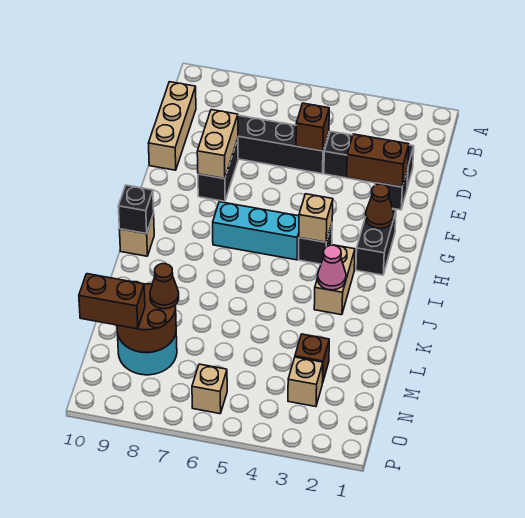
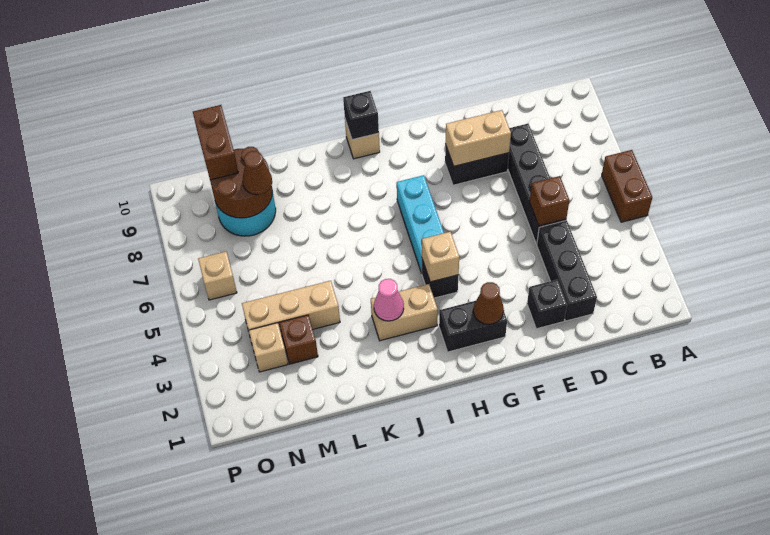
tan 1x3 brick [148,82,196,170] -> tan 1x3 brick moved to [242,281,340,336]
brown 1x2 brick [347,134,409,187] -> brown 1x2 brick moved to [602,150,652,222]

